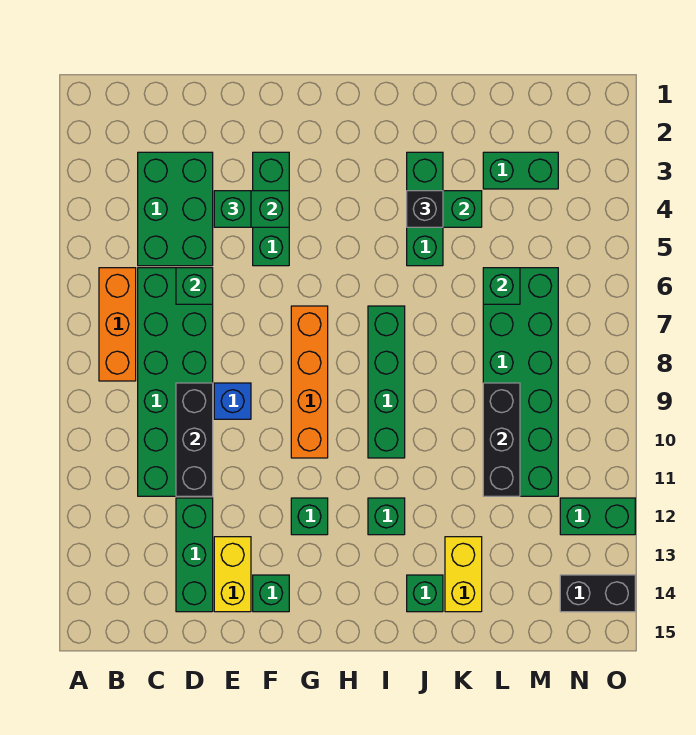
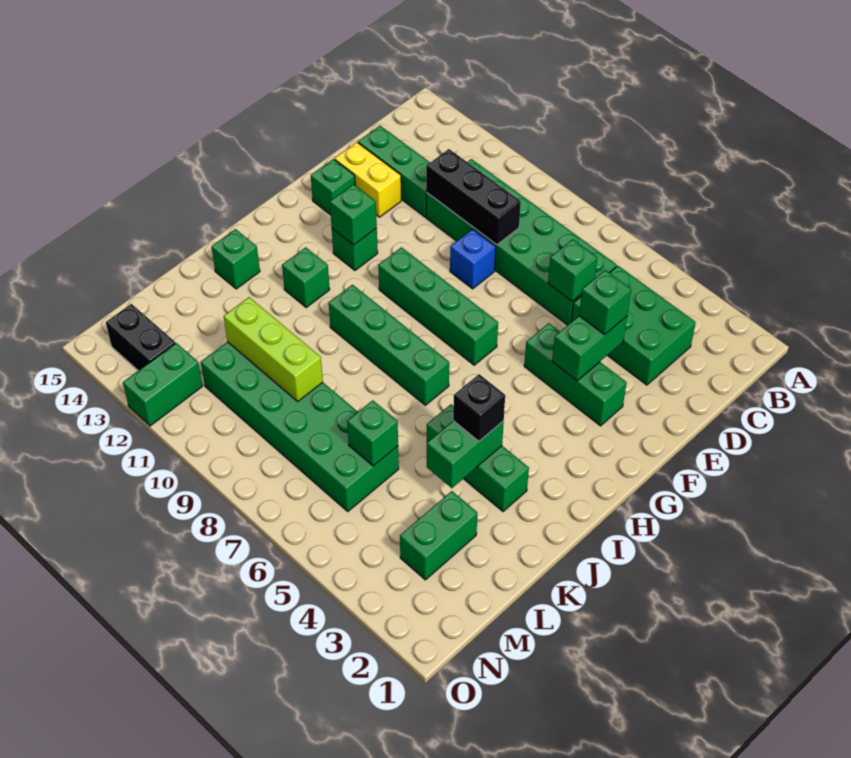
orange 1x3 brick [99,268,136,381] -> none
orange 1x4 brick [291,306,328,458] -> green 1x4 brick [378,247,498,365]
none -> green 1x1 brick [330,184,377,245]
yellow 1x2 brick [445,537,482,612] -> none
black 1x3 brick [483,383,520,496] -> lime 1x3 brick [224,297,323,401]
black 1x2 brick [560,575,635,612] -> black 1x2 brick turned to [106,304,175,371]

